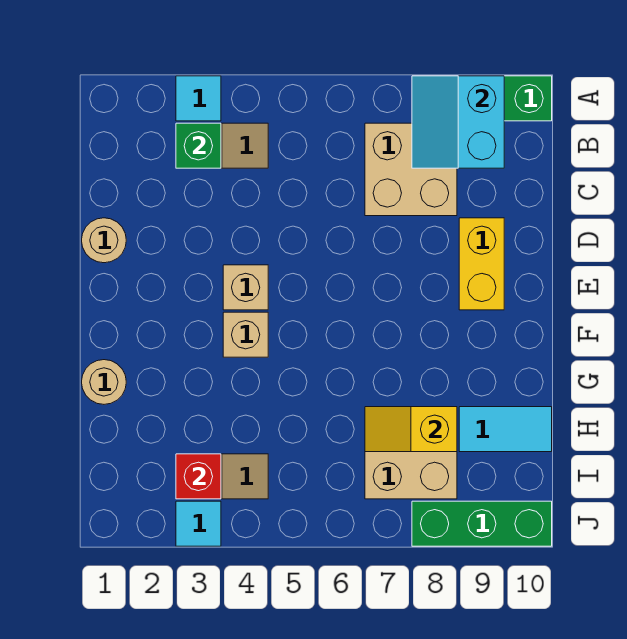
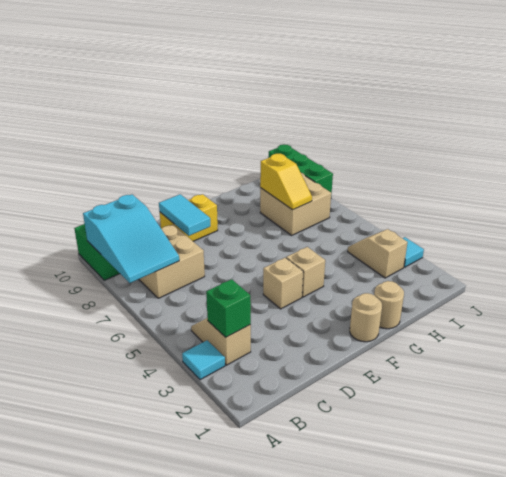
cyan 2x2 slope [412,76,504,168] -> cyan 2x3 slope [83,194,179,283]
tan 1x1 round brick [82,218,126,263] -> tan 1x1 round brick moved to [350,293,382,342]
cyan 1x2 tile [459,407,552,452] -> cyan 1x2 tile moved to [159,194,210,236]
red 1x1 brick [176,454,221,499] -> none

